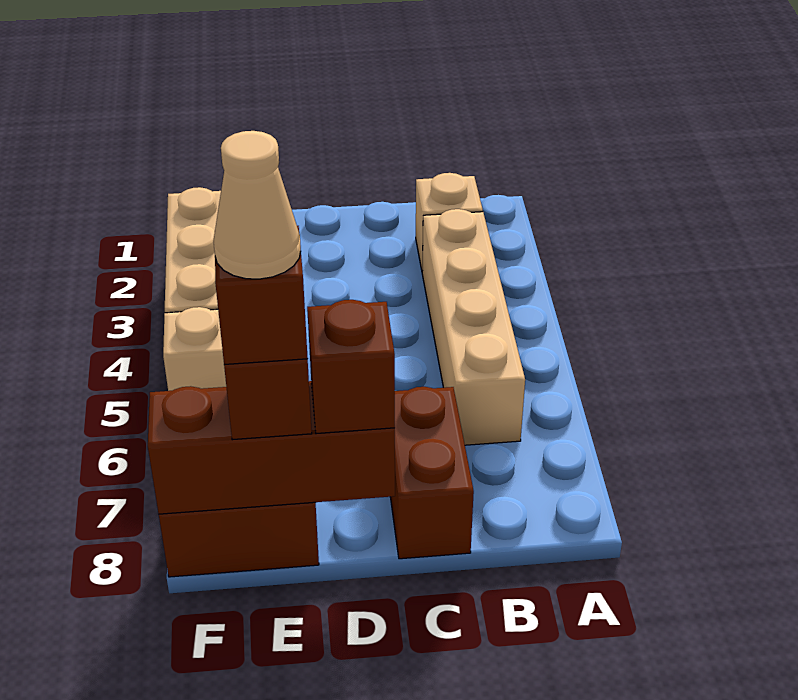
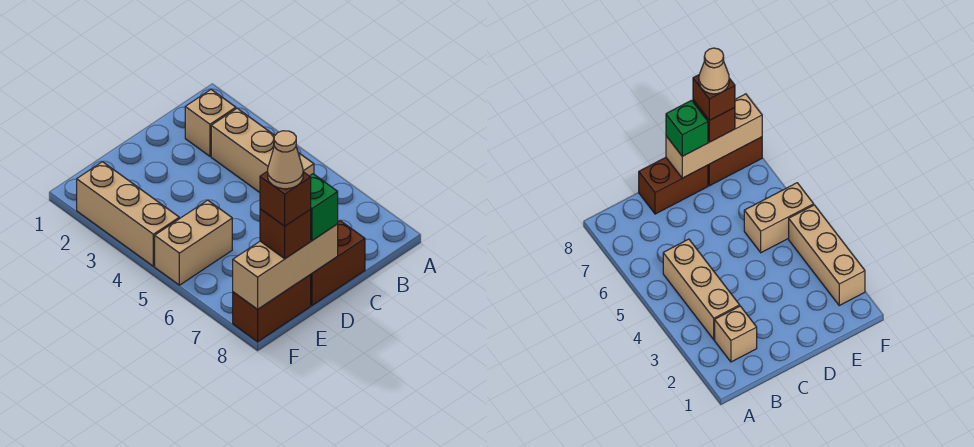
tan 1x4 brick [422,209,525,445] -> tan 1x3 brick [211,108,314,192]
brown 1x2 brick [390,387,474,559] -> brown 1x2 brick turned to [310,221,365,306]
brown 1x3 brick [148,381,395,514] -> tan 1x3 brick [233,224,338,309]
brown 1x1 brick [307,300,395,433] -> green 1x1 brick [310,174,338,241]

